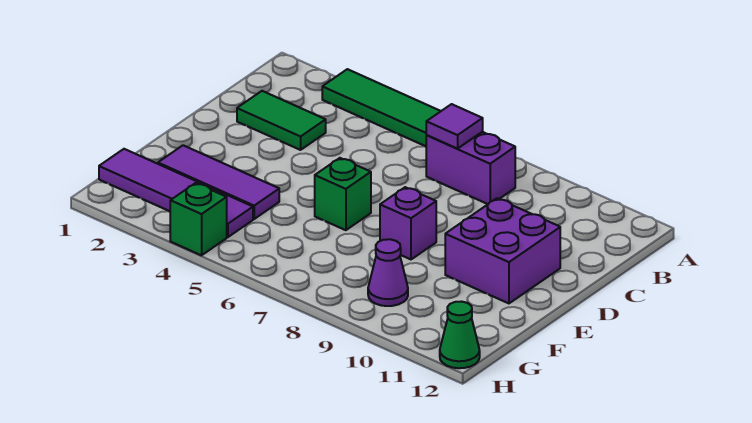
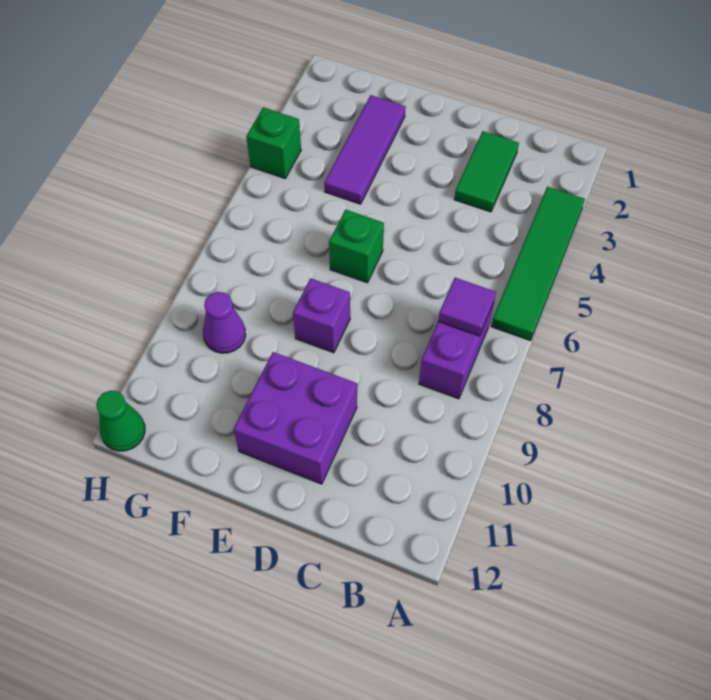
purple 1x4 tile [99,149,253,237] -> none

